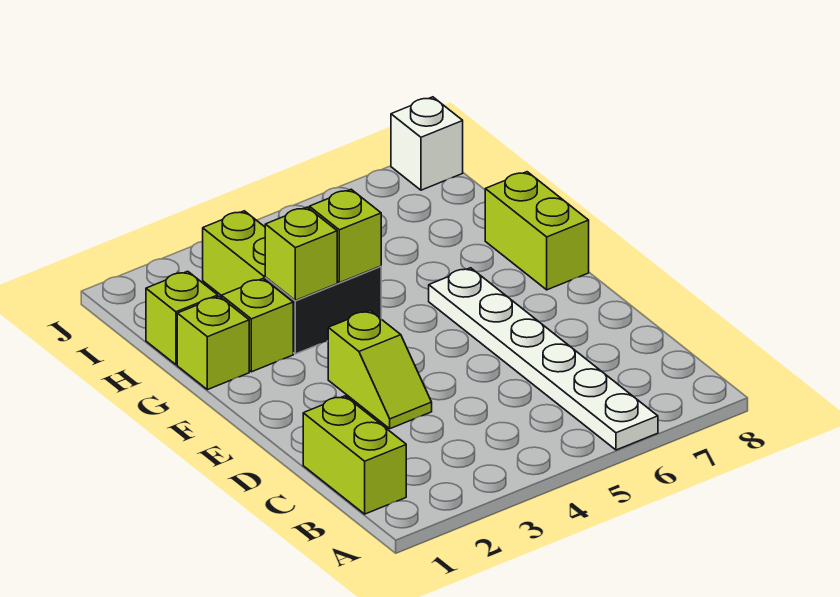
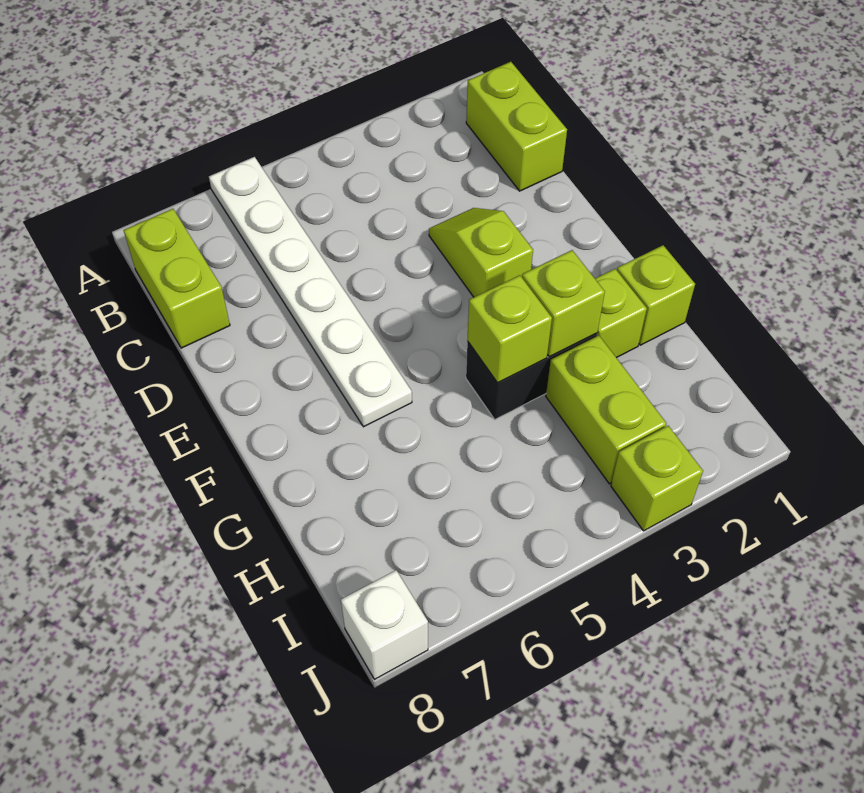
lime 1x2 brick [485,172,589,290] -> lime 1x2 brick moved to [124,209,230,348]
lime 1x1 brick [146,271,218,365] -> lime 1x1 brick moved to [611,426,703,531]

